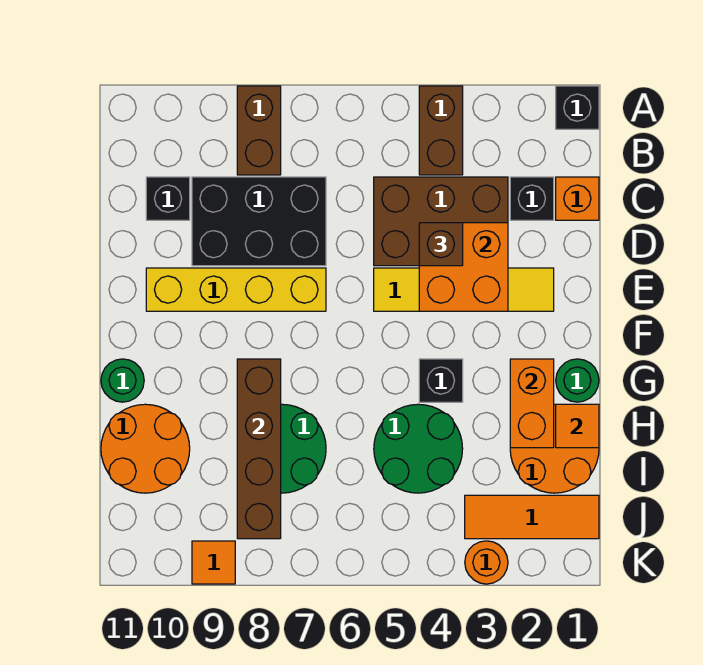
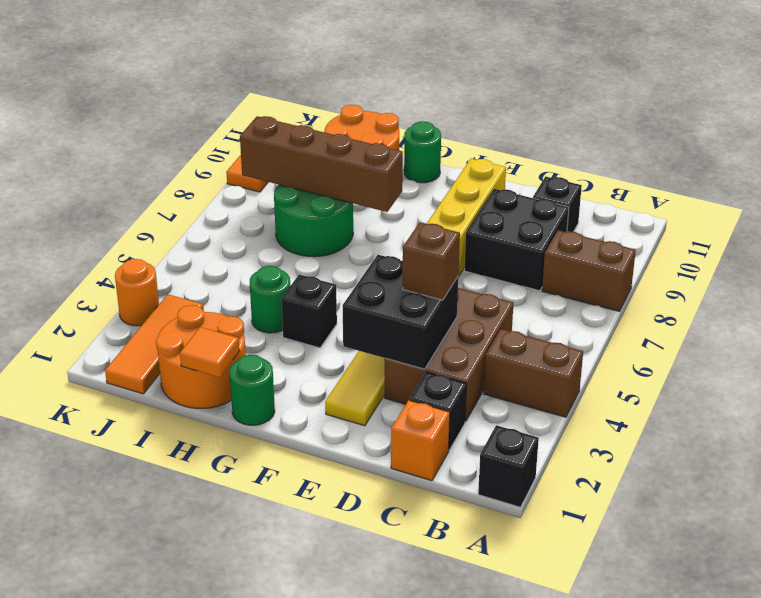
black 2x3 brick [192,177,326,266] -> black 2x2 brick [464,189,569,291]
orange 2x2 brick [419,223,508,311] -> black 2x2 brick [343,255,458,369]
orange 1x2 brick [510,359,554,448] -> none
green 2x2 round brick [374,404,463,493] -> green 1x1 round brick [250,266,290,333]

